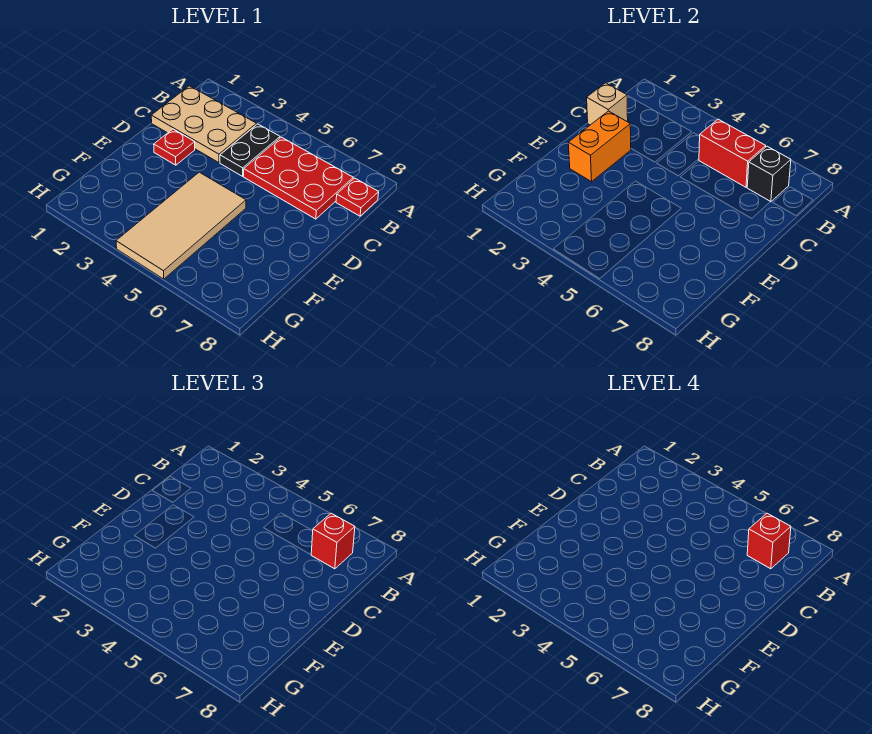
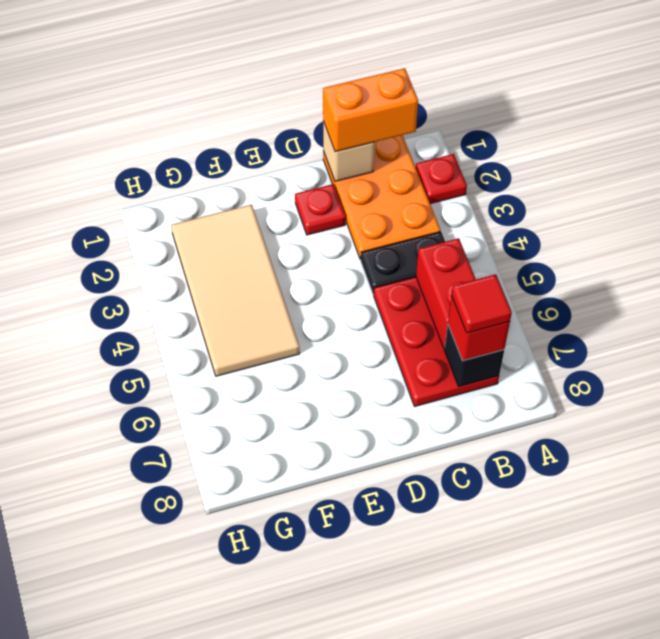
tan 2x3 plate [151,86,257,163] -> orange 2x3 plate [323,135,441,259]
red 1x1 brick [747,513,791,569] -> red 1x1 tile [452,274,512,333]
red 1x1 plate [336,178,379,216] -> red 1x1 plate moved to [416,154,467,204]
orange 1x2 brick [568,111,631,182] -> orange 1x2 brick moved to [323,68,418,152]
tan 2x4 tile [116,172,246,279] -> tan 2x4 tile turned to [171,205,300,376]

